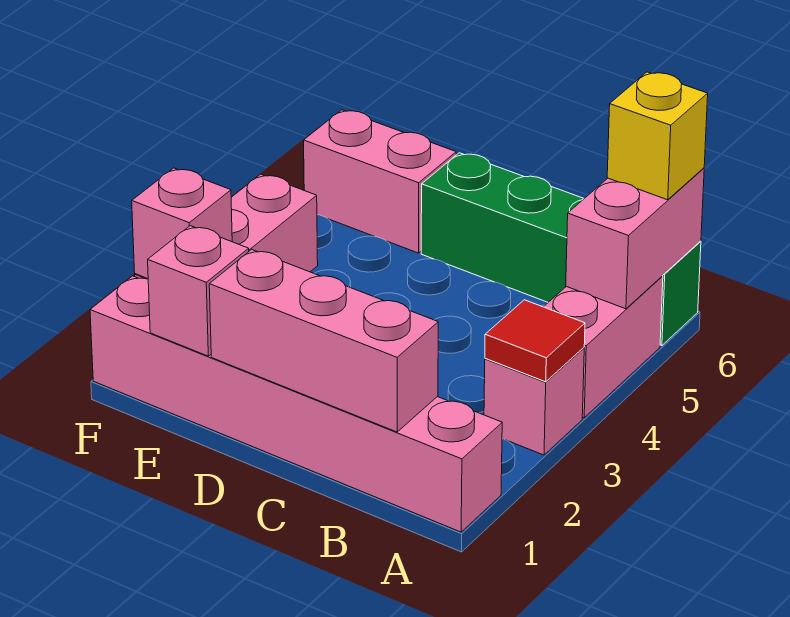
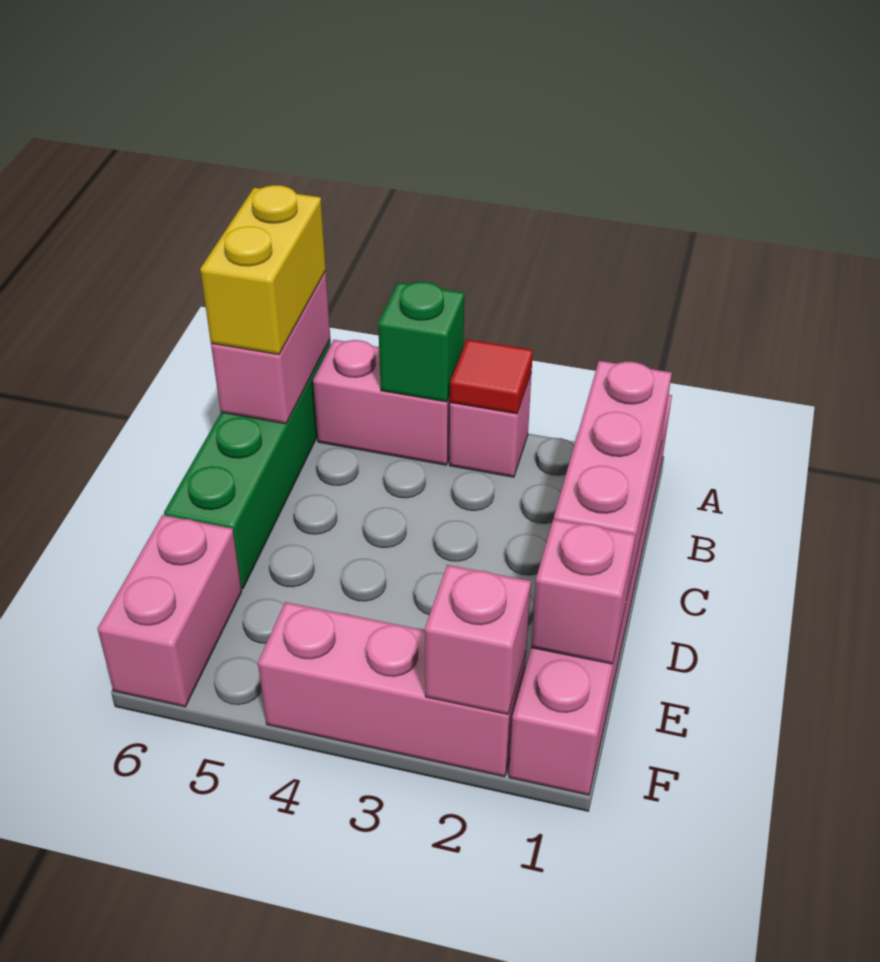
none -> green 1x1 brick [378,282,464,402]
pink 1x2 brick [566,168,704,309] -> pink 1x2 brick turned to [211,271,330,424]
yellow 1x1 brick [607,72,708,200] -> yellow 1x2 brick [200,185,326,355]

